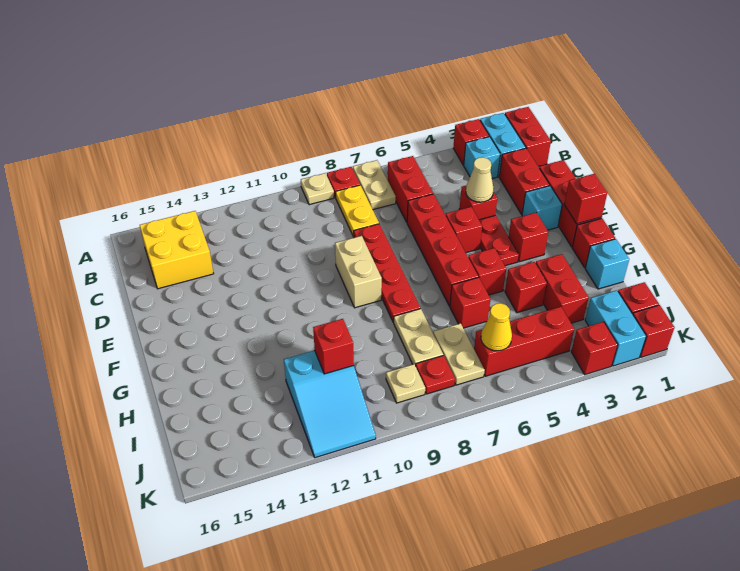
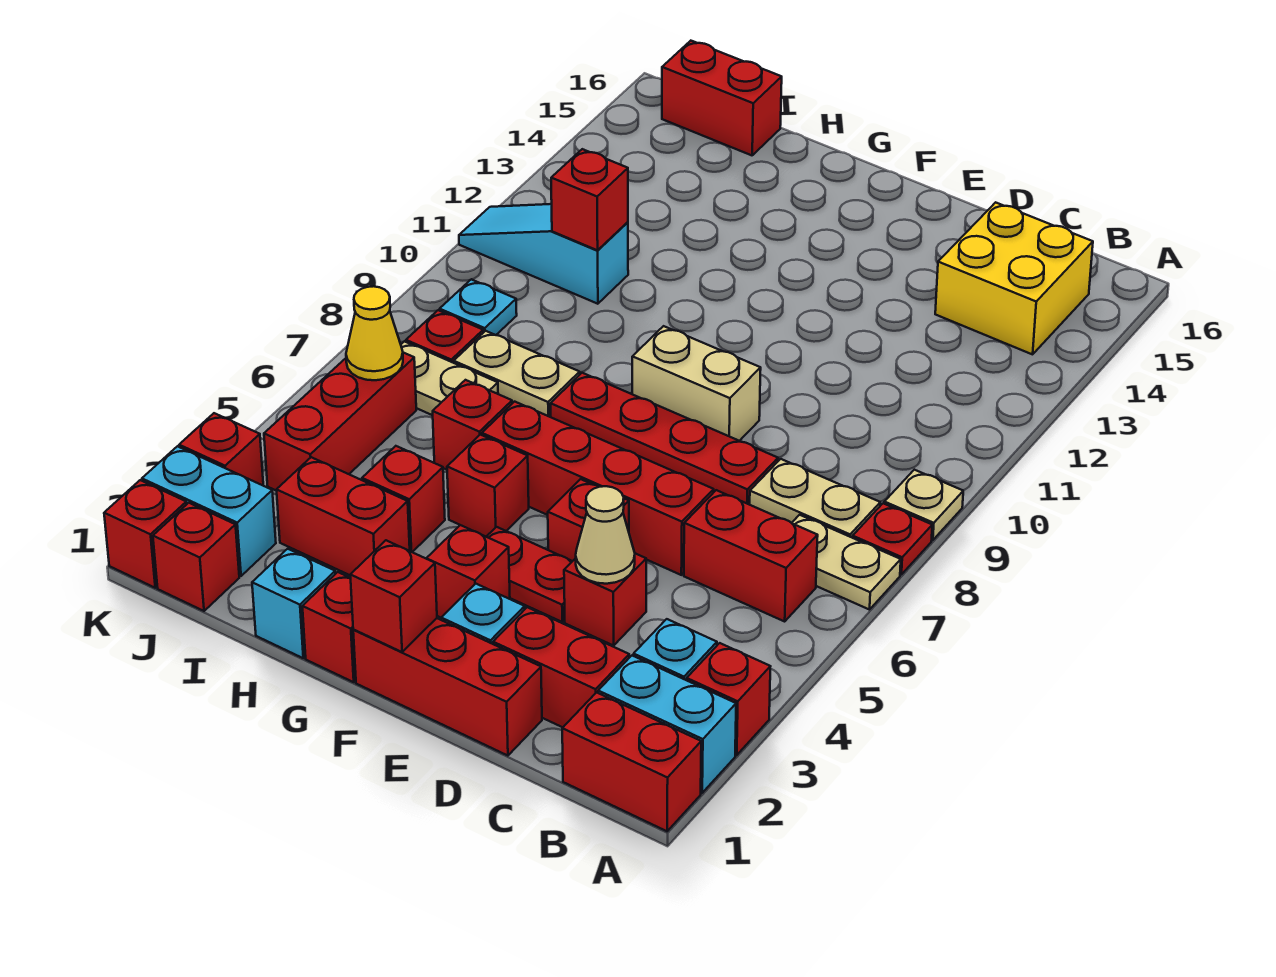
yellow 1x2 plate [336,185,379,237] -> tan 1x2 plate [749,459,880,538]
cyan 2x3 slope [284,350,376,458] -> cyan 1x3 slope [459,204,628,304]
none -> red 1x2 brick [662,41,782,155]
tan 1x1 plate [386,364,425,403] -> cyan 1x1 plate [440,279,517,335]

